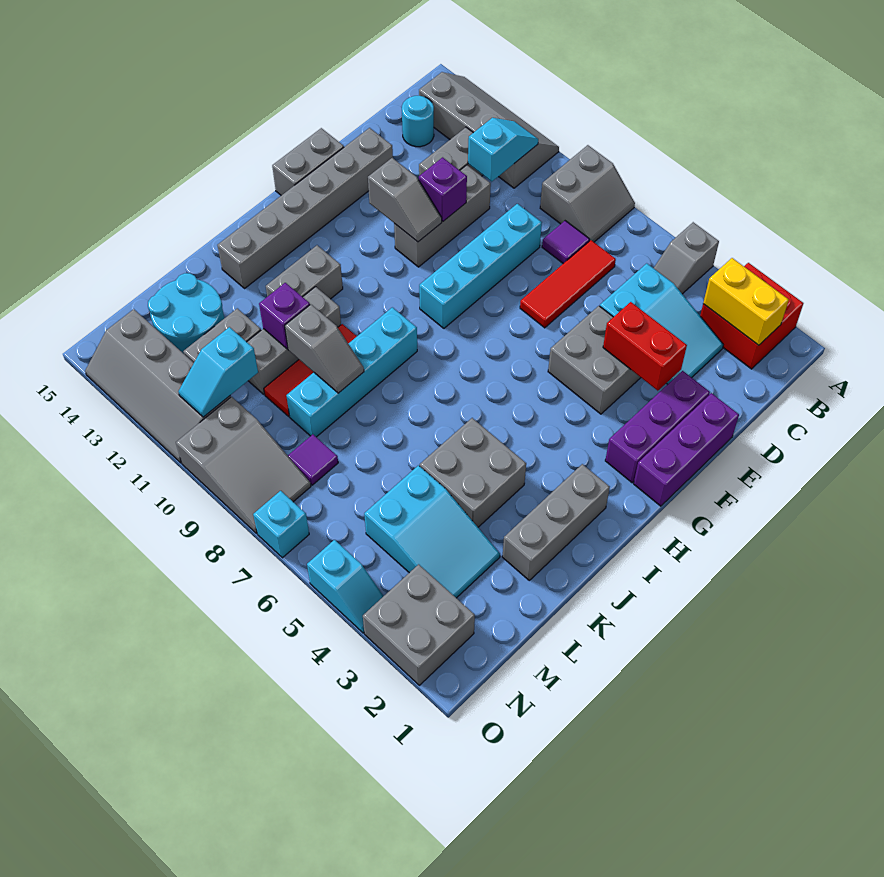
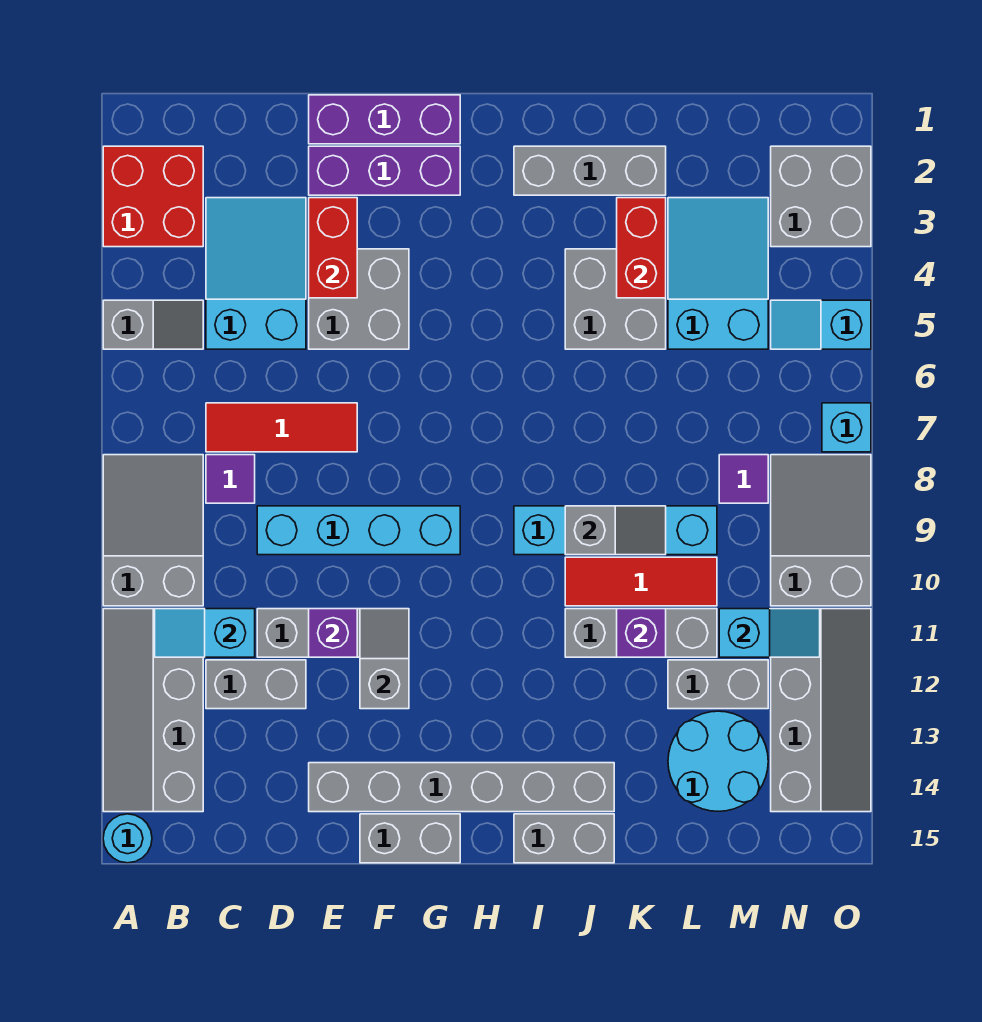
grey 2x2 slope [540,145,635,242] -> grey 2x3 slope [103,455,203,606]
yellow 1x2 brick [703,258,789,345] -> none
cyan 1x1 round brick [402,96,434,147] -> cyan 1x1 round brick moved to [103,814,152,863]
grey 1x2 brick [266,245,343,299] -> grey 1x2 brick moved to [514,814,614,863]
none -> red 1x2 brick [617,198,666,298]
grey 1x2 slope [285,304,364,393] -> grey 1x2 slope turned to [565,506,666,555]
cyan 1x2 slope [307,540,383,633] -> cyan 1x2 slope turned to [771,300,871,349]

